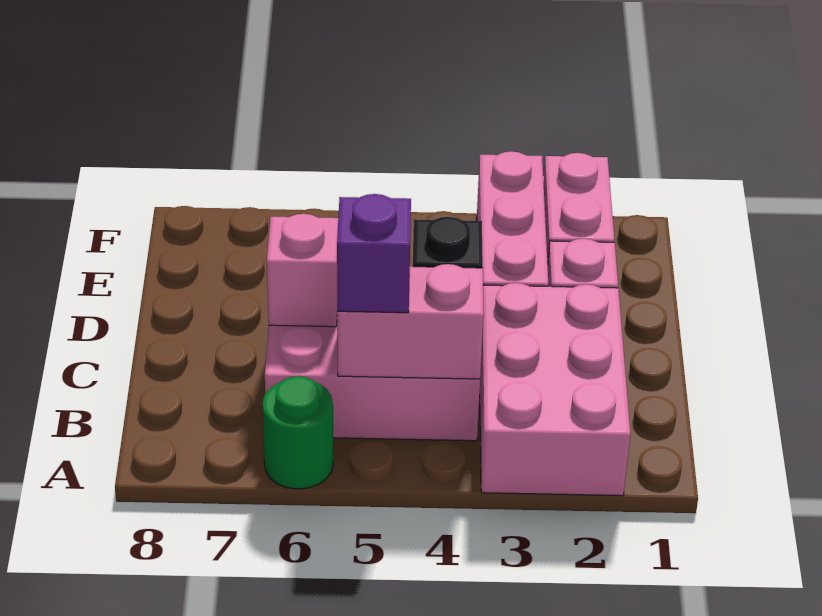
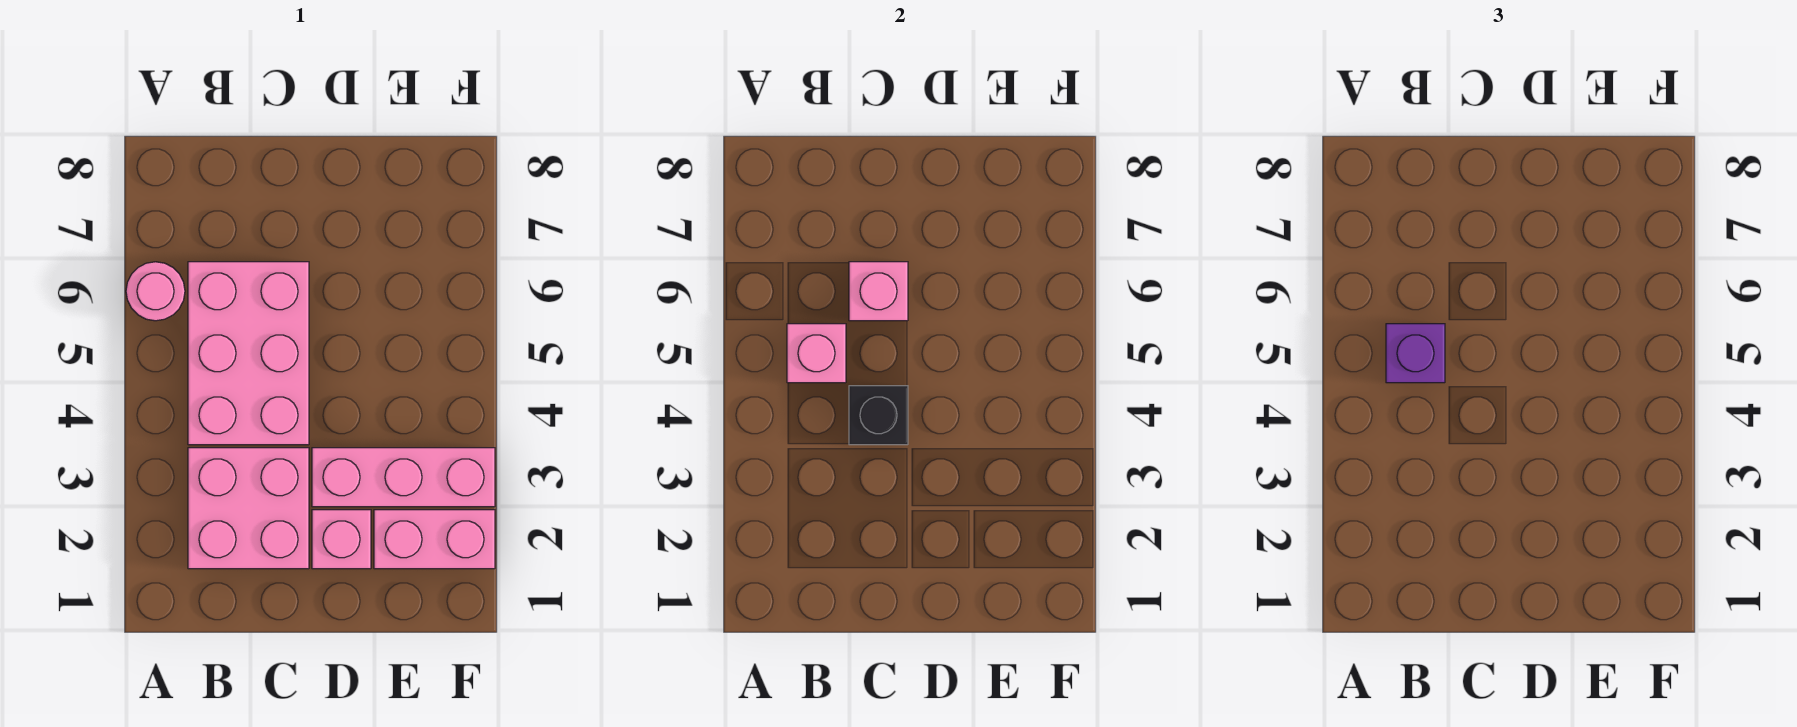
pink 2x3 brick [480,283,630,496] -> pink 2x2 brick [188,448,309,569]
green 1x1 round brick [262,376,333,489] -> pink 1x1 round brick [126,262,185,321]
pink 1x2 brick [337,264,484,379] -> pink 1x1 brick [787,324,846,383]

